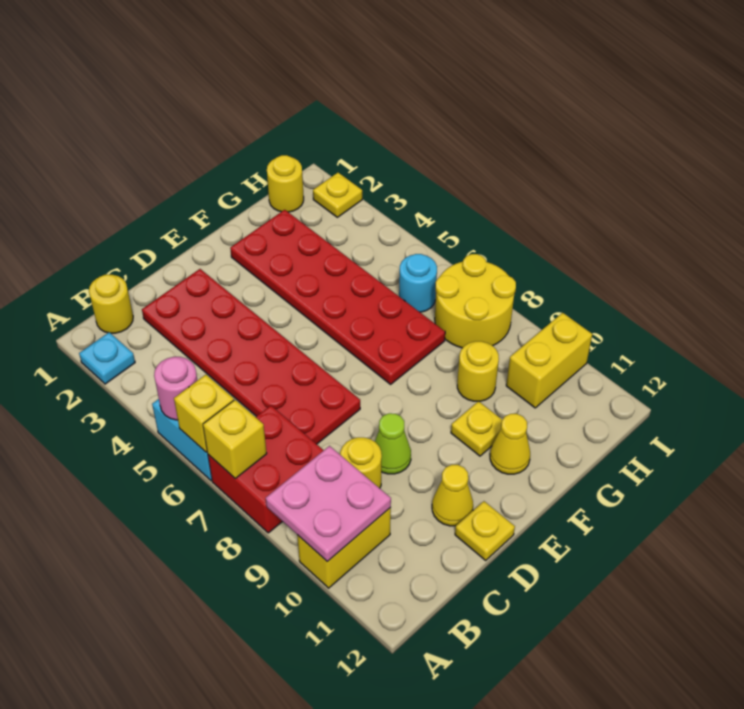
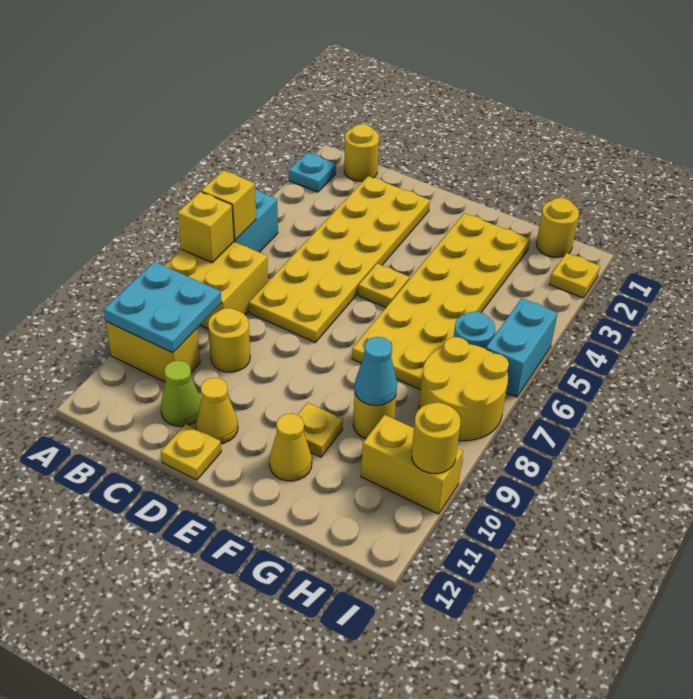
pink 1x1 round brick [154,357,197,420] -> none
red 2x2 brick [208,406,324,533] -> yellow 2x2 brick [164,242,268,329]
pink 2x2 plate [266,446,391,562] -> cyan 2x2 plate [104,262,222,353]
red 2x6 plate [142,269,360,444] -> yellow 2x6 plate [249,176,430,342]
lime 1x1 cone [375,413,411,474] -> lime 1x1 cone moved to [161,360,201,426]
none -> yellow 1x1 plate [358,263,409,308]
red 2x6 plate [230,210,445,384] -> yellow 2x6 plate [352,213,530,390]
none -> cyan 1x1 cone [355,337,397,406]
none -> cyan 1x2 brick [486,298,558,397]
none -> yellow 1x1 round brick [412,403,460,474]

